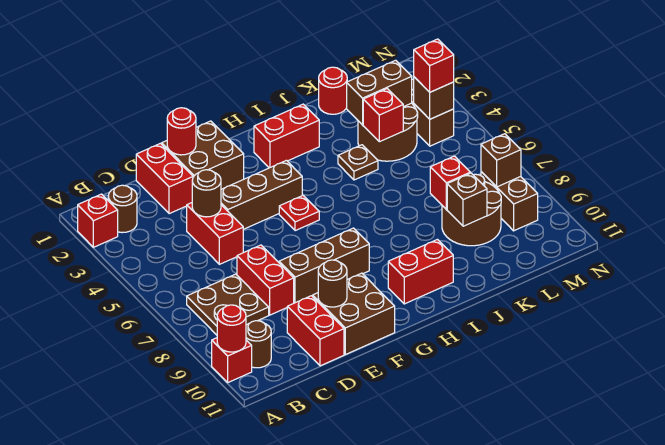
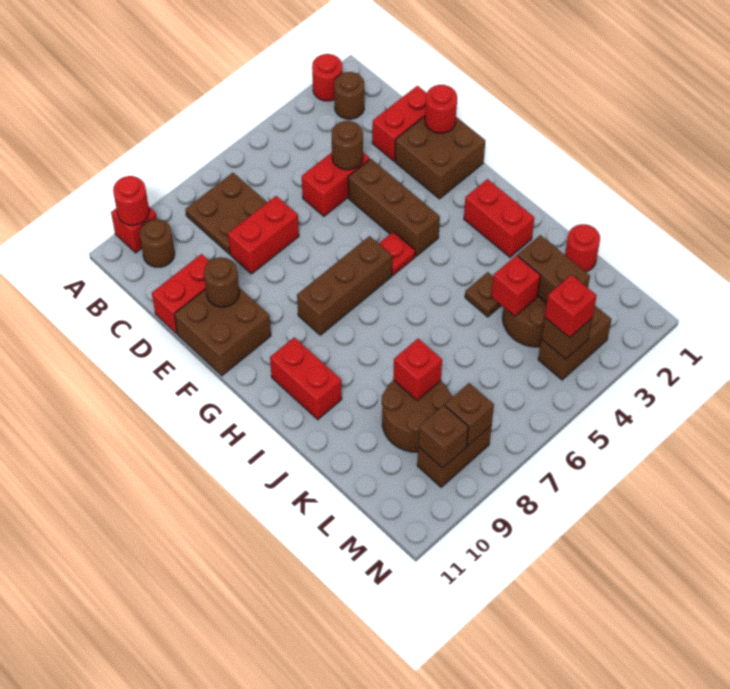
red 1x1 brick [78,194,118,247] -> red 1x1 round brick [312,54,342,101]
brown 1x3 brick [279,228,369,303] -> brown 1x3 brick turned to [297,236,392,335]
brown 1x1 brick [447,173,487,226] -> brown 1x1 brick moved to [418,405,469,468]

